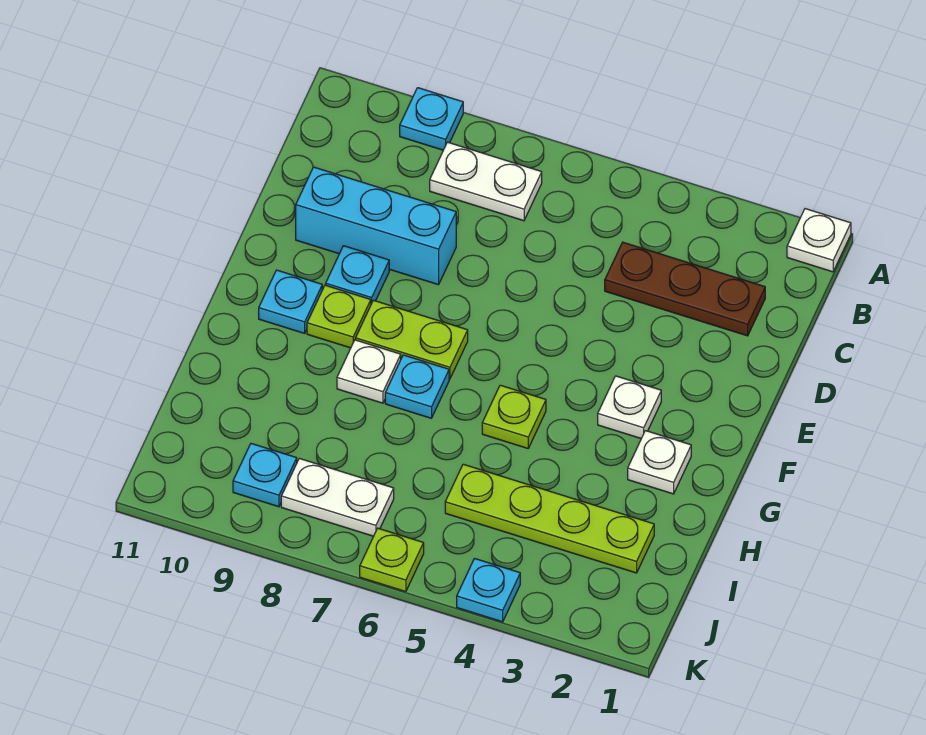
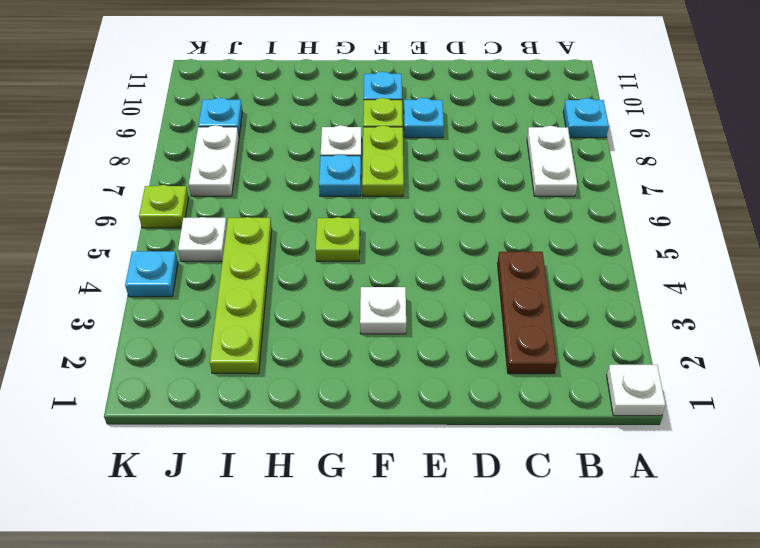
cyan 1x3 brick [296,167,456,285] -> none
white 1x1 plate [628,431,691,494] -> white 1x1 plate moved to [178,217,227,261]

